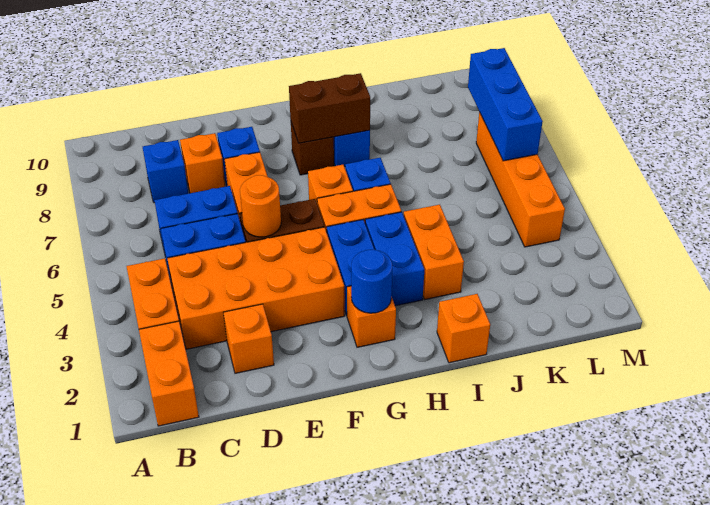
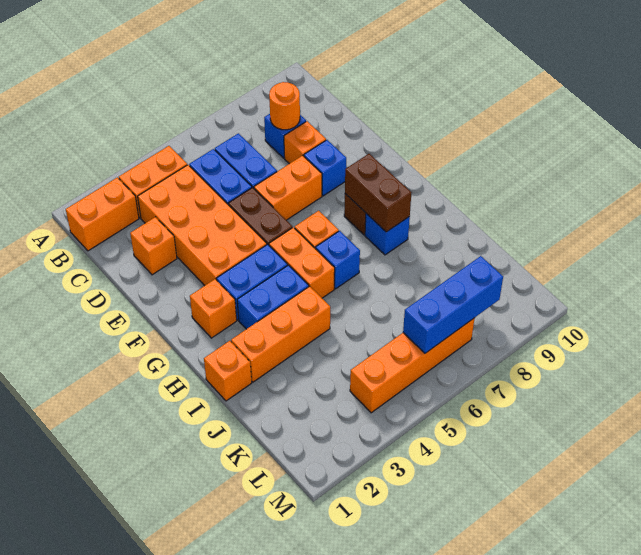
orange 1x1 round brick [240,175,281,237] -> orange 1x1 round brick moved to [269,82,300,130]
blue 1x1 round brick [351,250,392,313] -> none
orange 1x2 brick [404,205,464,299] -> orange 1x3 brick [231,286,330,382]

